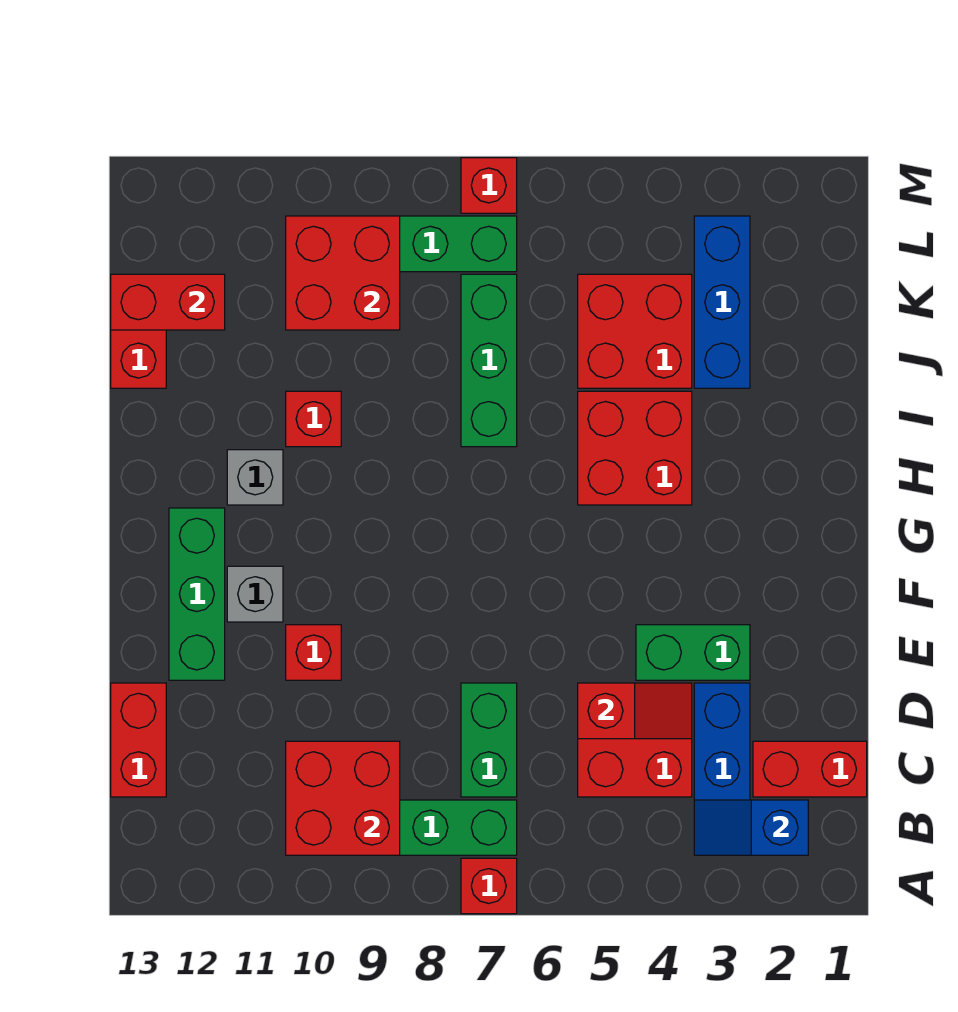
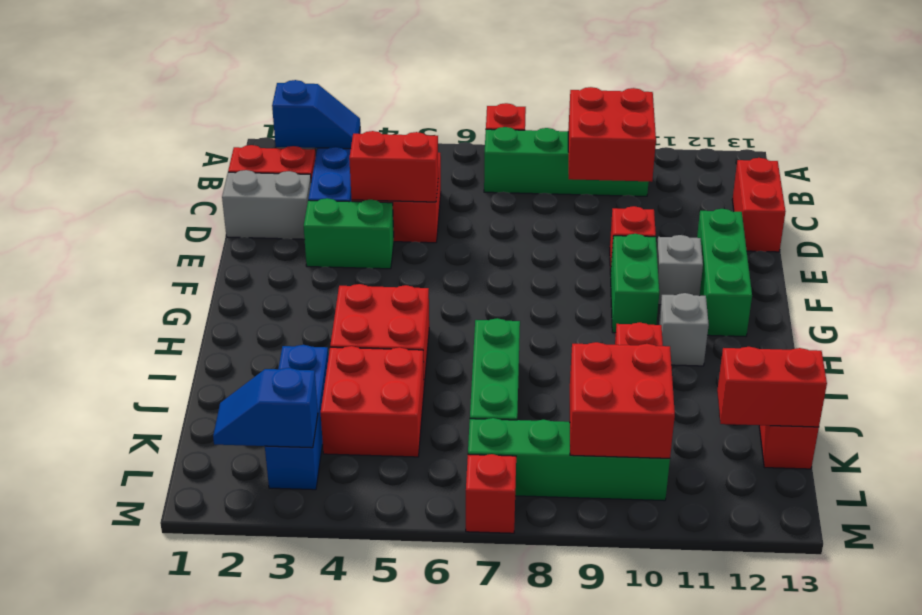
green 1x2 brick [461,683,517,797] -> green 1x2 brick moved to [611,234,659,333]
none -> grey 1x2 brick [222,170,311,239]
red 1x2 slope [578,683,692,739] -> red 1x2 brick [349,131,438,202]
none -> blue 1x2 slope [213,368,318,448]

